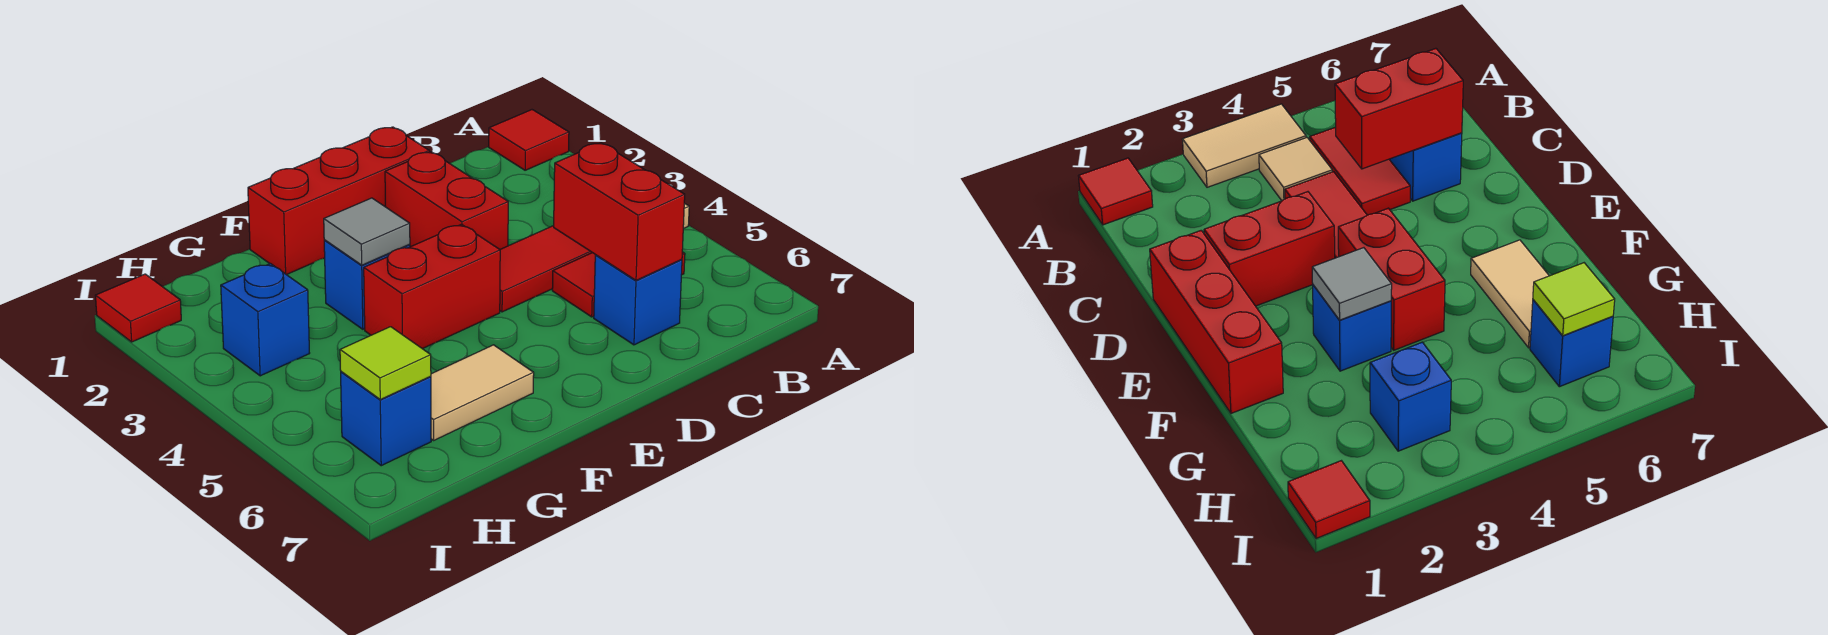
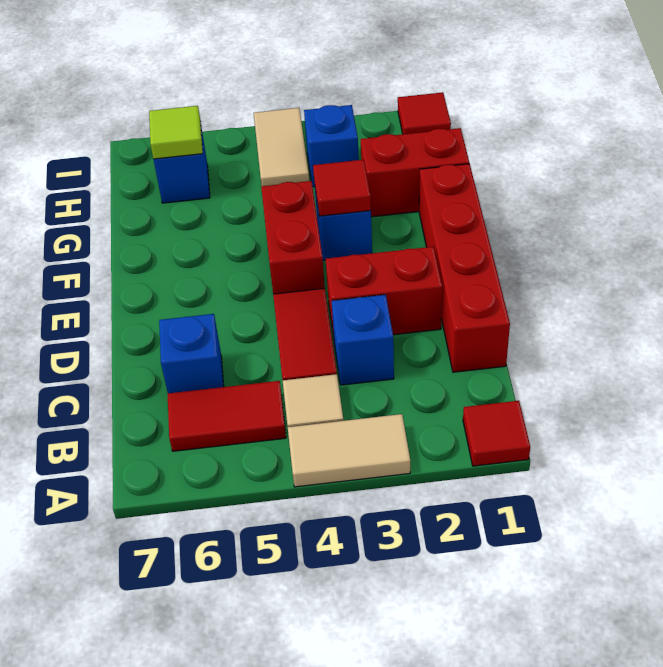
red 1x2 tile [552,252,685,317] -> red 1x2 tile turned to [167,381,286,451]
none -> blue 1x1 brick [332,295,394,385]
red 1x2 brick [554,143,685,280] -> red 1x2 brick moved to [361,128,469,217]
red 1x3 brick [248,127,429,275] -> red 1x4 brick [419,164,510,372]
grey 1x1 tile [324,198,410,265] -> red 1x1 tile [313,160,371,216]
tan 1x2 tile [431,345,534,440] -> tan 1x2 tile moved to [254,108,309,186]

